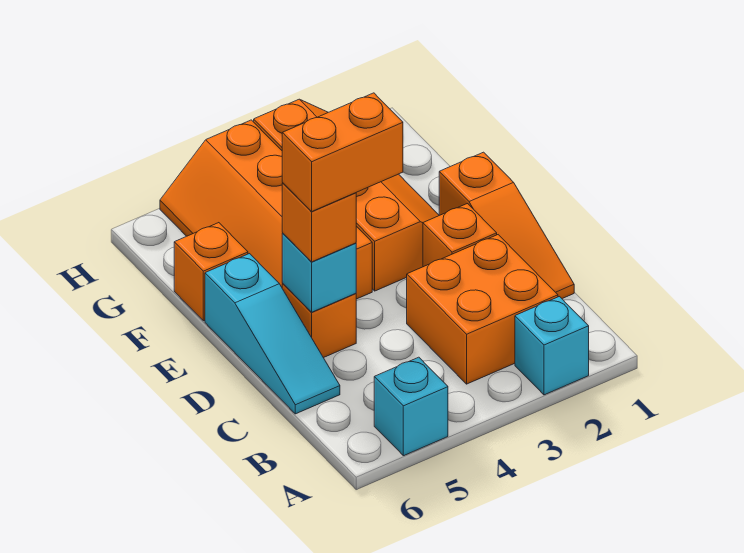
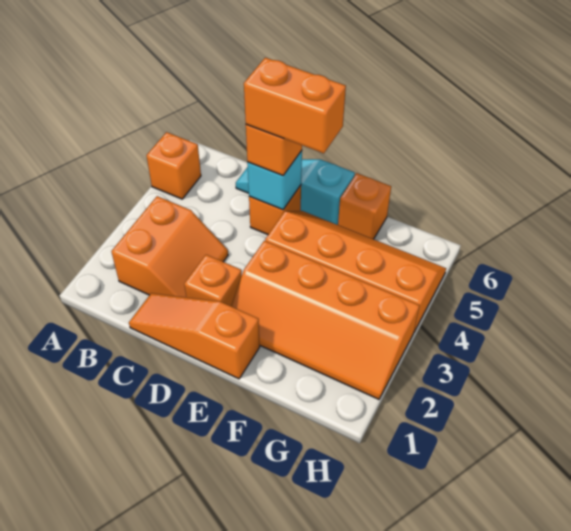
cyan 1x1 brick [515,297,589,395] -> none
cyan 1x1 brick [374,357,448,456] -> orange 1x1 brick [146,132,201,199]
orange 2x2 brick [407,235,558,384] -> orange 2x2 slope [111,196,228,297]
orange 1x2 brick [282,93,403,211] -> orange 1x2 brick turned to [244,58,346,153]

